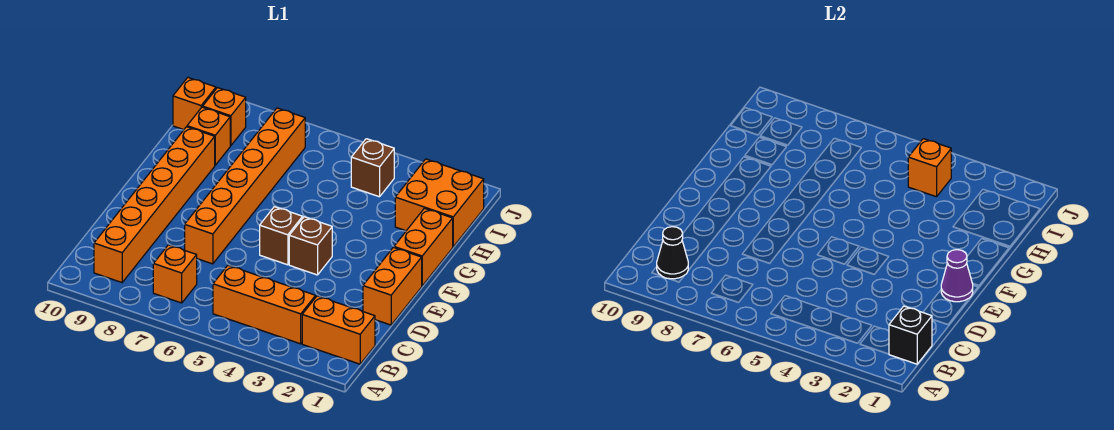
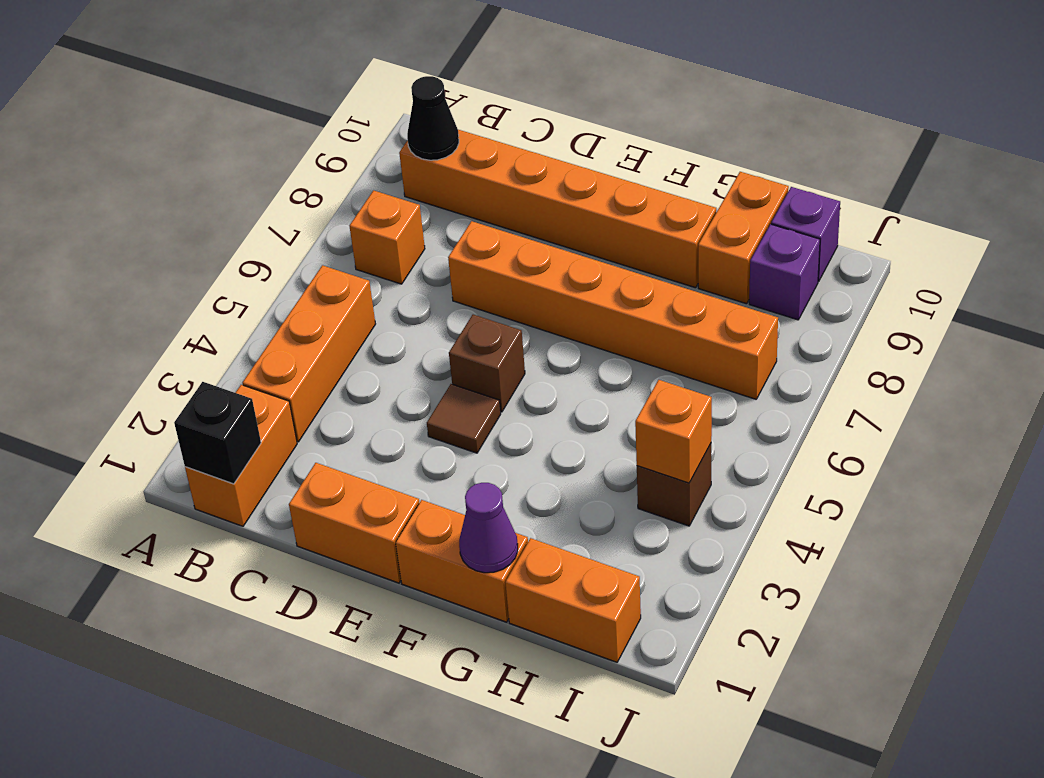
purple 1x1 cone [941,250,973,302] -> purple 1x1 cone moved to [459,483,518,573]
brown 1x1 brick [289,217,332,275] -> brown 1x1 tile [427,384,501,453]
orange 2x2 brick [395,159,484,247] -> orange 1x2 brick [505,538,641,662]
orange 1x1 brick [187,107,230,165] -> orange 1x2 brick [698,172,789,304]
orange 1x1 brick [203,88,246,146] -> purple 1x1 brick [749,224,820,320]
orange 1x1 brick [173,78,216,130] -> purple 1x1 brick [771,187,840,281]

